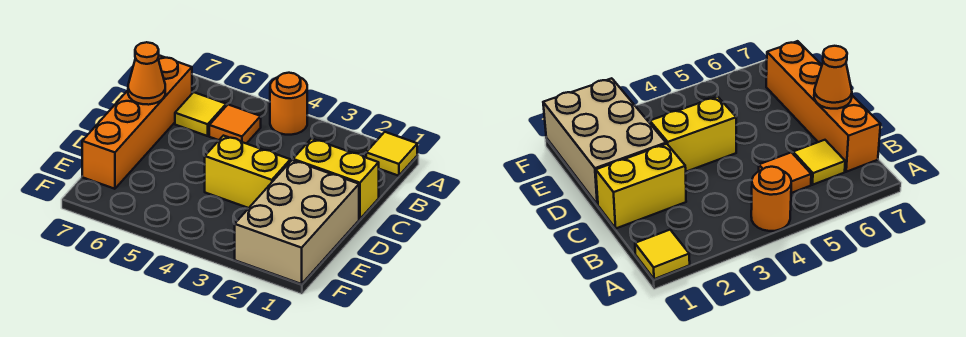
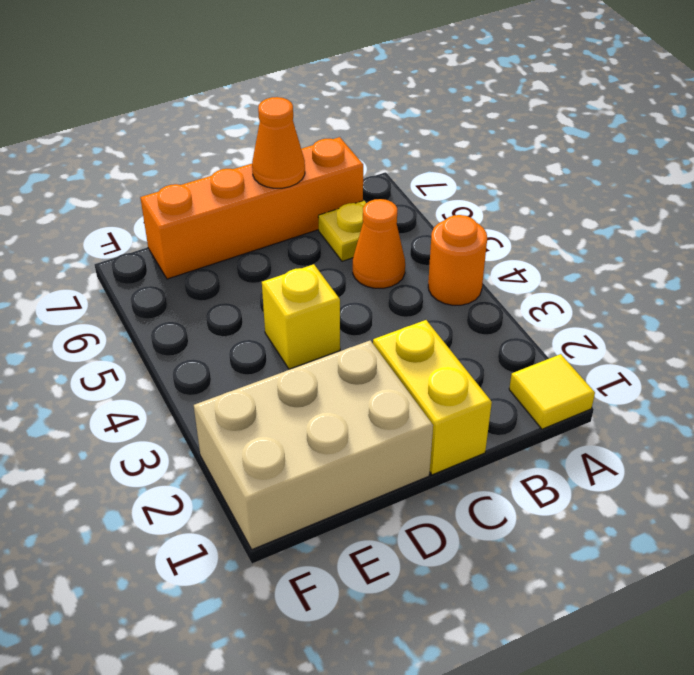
orange 1x1 tile [209,105,261,144] -> orange 1x1 cone [353,199,405,288]
yellow 1x1 tile [175,92,226,136] -> yellow 1x1 plate [318,201,366,261]
yellow 1x2 brick [205,136,290,208] -> yellow 1x1 brick [262,264,340,369]

